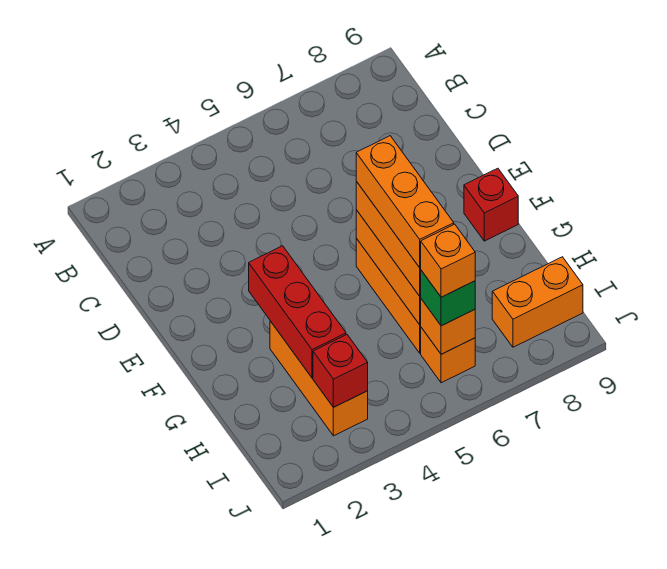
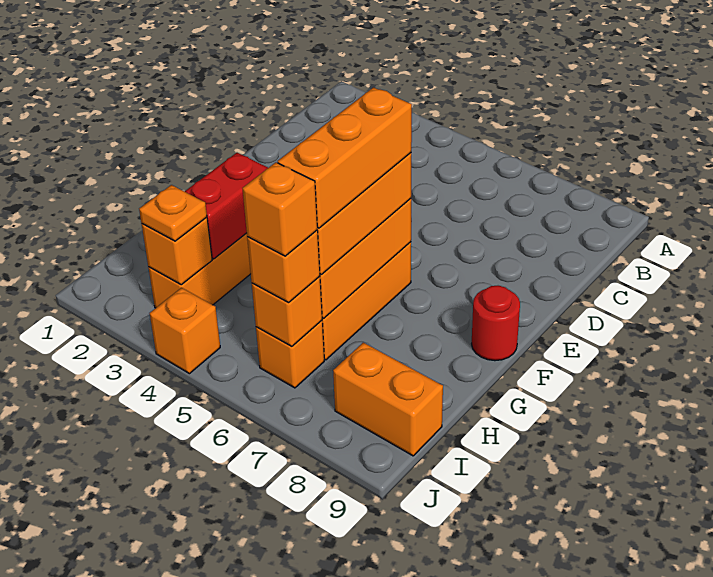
red 1x3 brick [249,246,346,378] -> red 1x2 brick [185,153,268,259]
red 1x1 brick [464,168,518,241] -> red 1x1 round brick [472,286,520,361]
red 1x1 brick [313,335,368,407] -> orange 1x1 brick [142,217,212,285]
none -> orange 1x1 plate [139,185,207,241]
green 1x1 brick [421,270,475,326] -> orange 1x1 brick [247,231,320,303]
none -> orange 1x1 brick [150,288,220,374]

